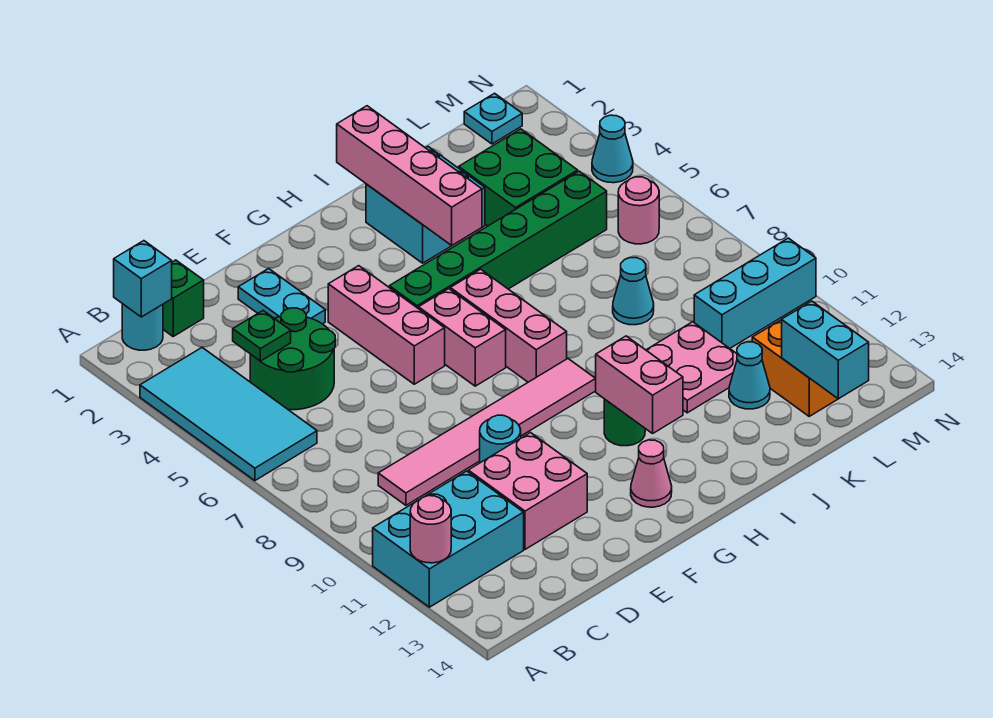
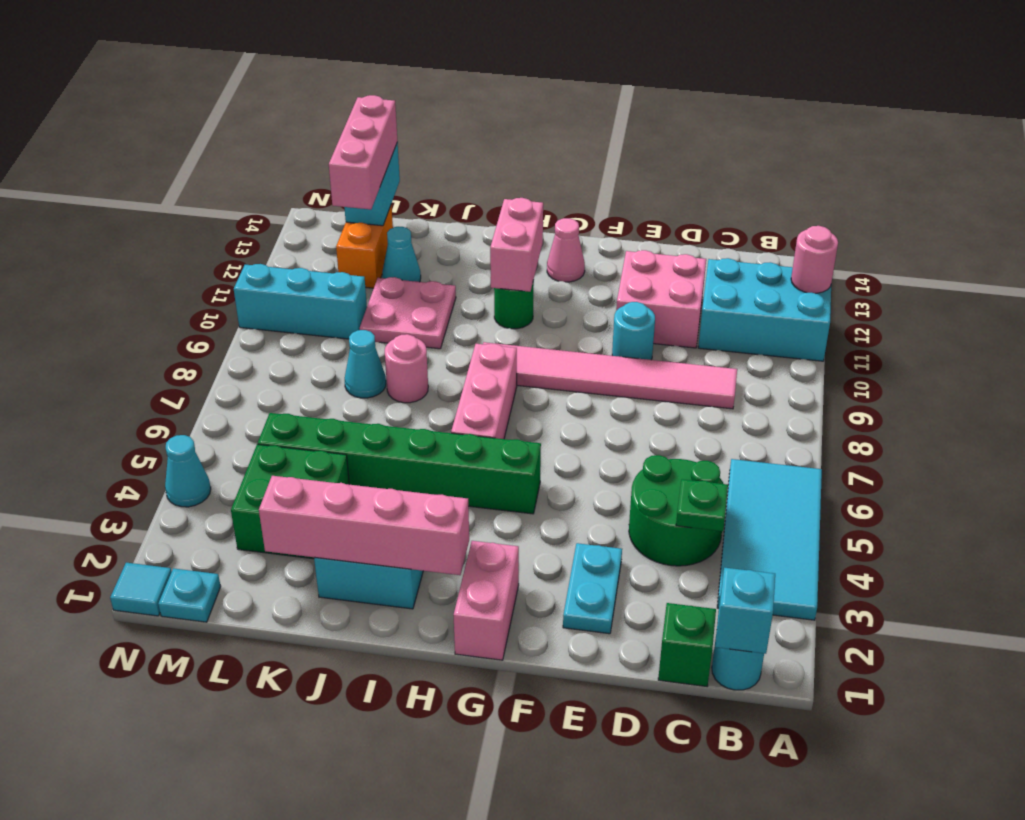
pink 1x3 brick [328,266,445,384] -> pink 1x3 brick moved to [329,95,397,209]
pink 1x2 brick [418,289,506,386] -> pink 1x2 brick moved to [454,541,519,660]
pink 1x4 brick [337,106,482,246] -> pink 1x4 brick turned to [259,476,469,575]
pink 1x1 round brick [618,177,659,244] -> pink 1x1 round brick moved to [385,334,428,403]
none -> cyan 1x1 tile [110,563,172,616]

